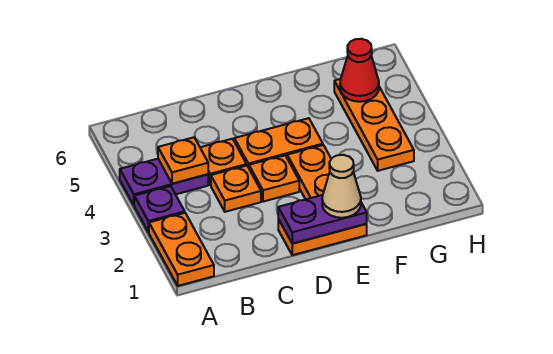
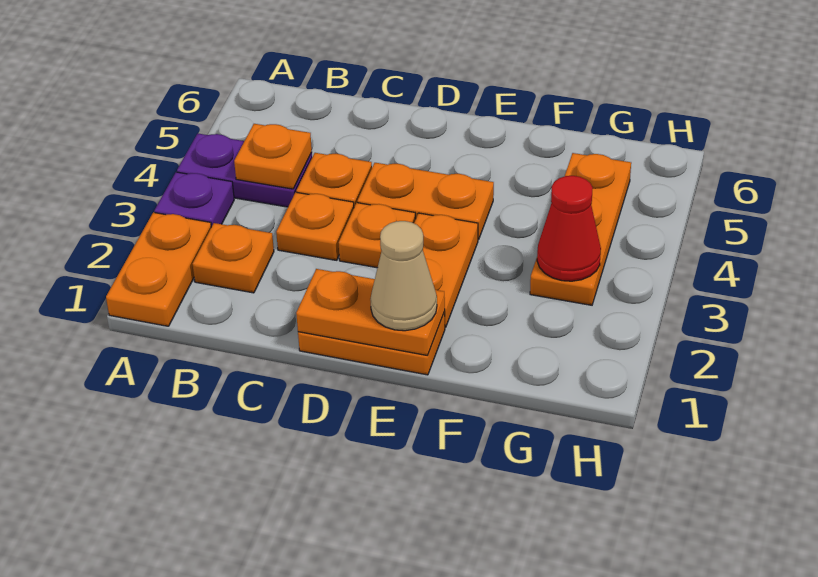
none -> orange 1x1 plate [193,223,274,293]
purple 1x2 plate [278,195,367,243] -> orange 1x2 plate [296,269,445,356]
red 1x1 cone [340,39,379,102] -> red 1x1 cone moved to [537,176,601,281]

